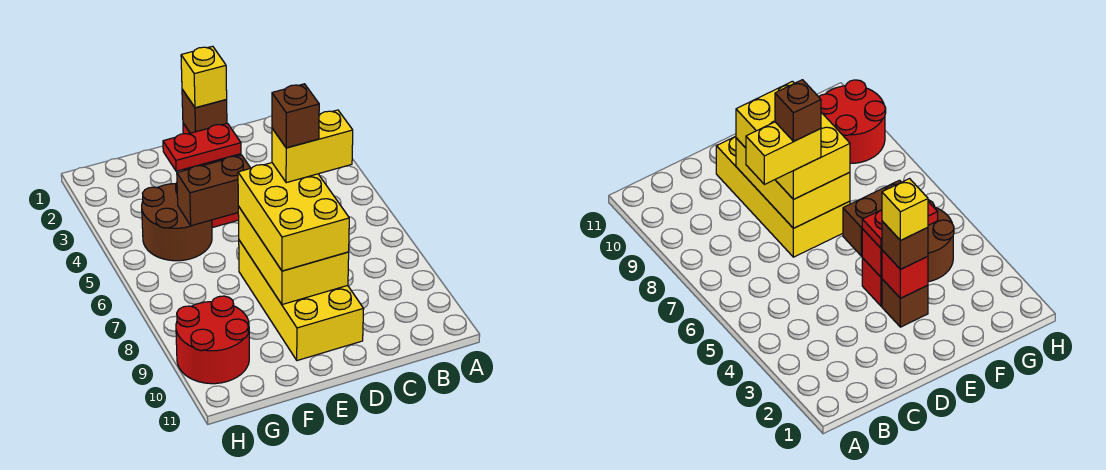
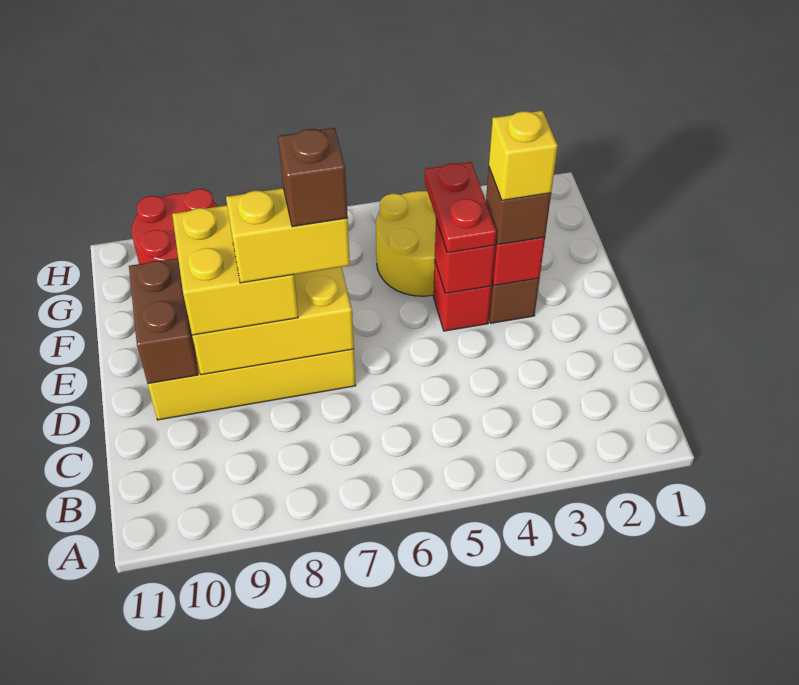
yellow 1x2 brick [272,110,353,183] -> yellow 1x2 brick turned to [226,188,350,283]
yellow 2x3 brick [238,163,349,271] -> yellow 2x2 brick [172,205,298,335]
brown 1x2 brick [177,155,251,226] -> brown 1x2 brick moved to [129,258,198,384]
brown 2x2 round brick [142,183,212,261] -> yellow 2x2 round brick [376,191,436,296]

